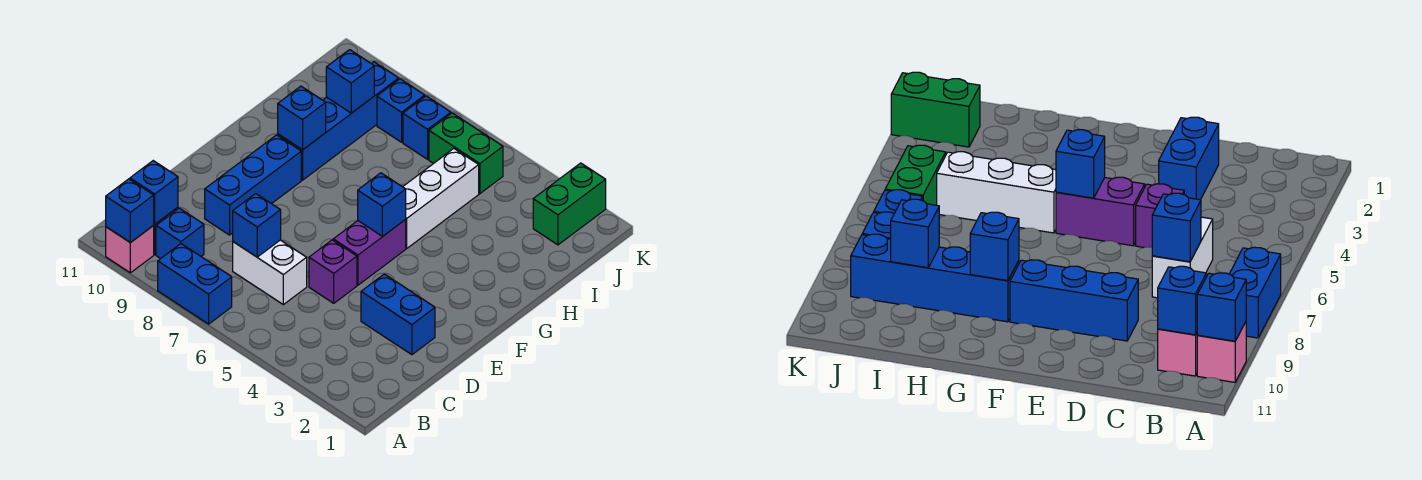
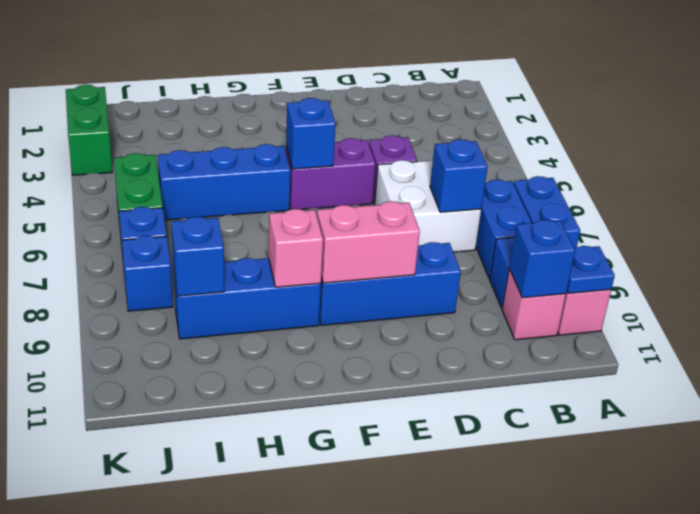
blue 1x1 brick [106,179,154,243] -> blue 1x1 plate [567,246,615,293]
white 1x2 brick [233,240,307,305] -> white 2x2 brick [374,160,481,252]
blue 1x2 brick [361,274,435,355] -> blue 1x2 brick moved to [476,180,532,278]
none -> pink 1x2 brick [317,201,420,283]
white 1x3 brick [403,149,479,248] -> blue 1x3 brick [158,144,290,220]
blue 1x4 brick [278,62,399,180] -> blue 1x3 brick [173,258,321,339]
blue 1x1 brick [278,86,326,150] -> pink 1x1 brick [269,209,323,287]
green 1x2 brick [533,163,606,245] -> green 1x2 brick turned to [66,85,112,175]

